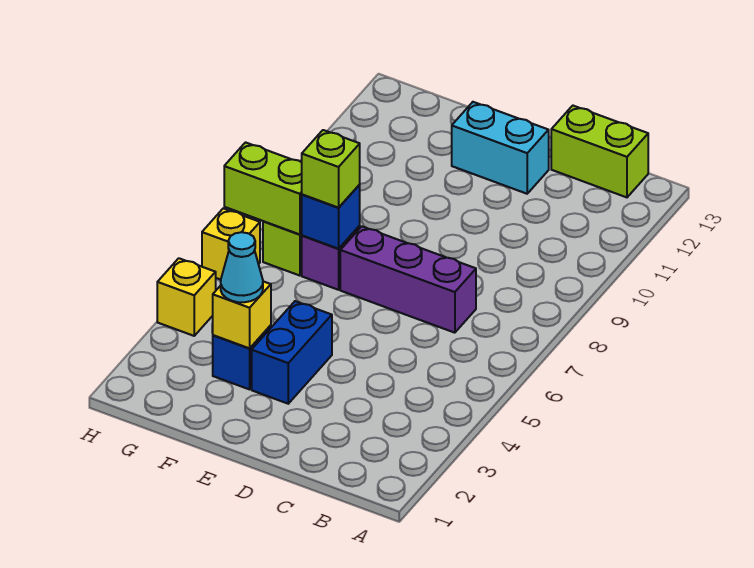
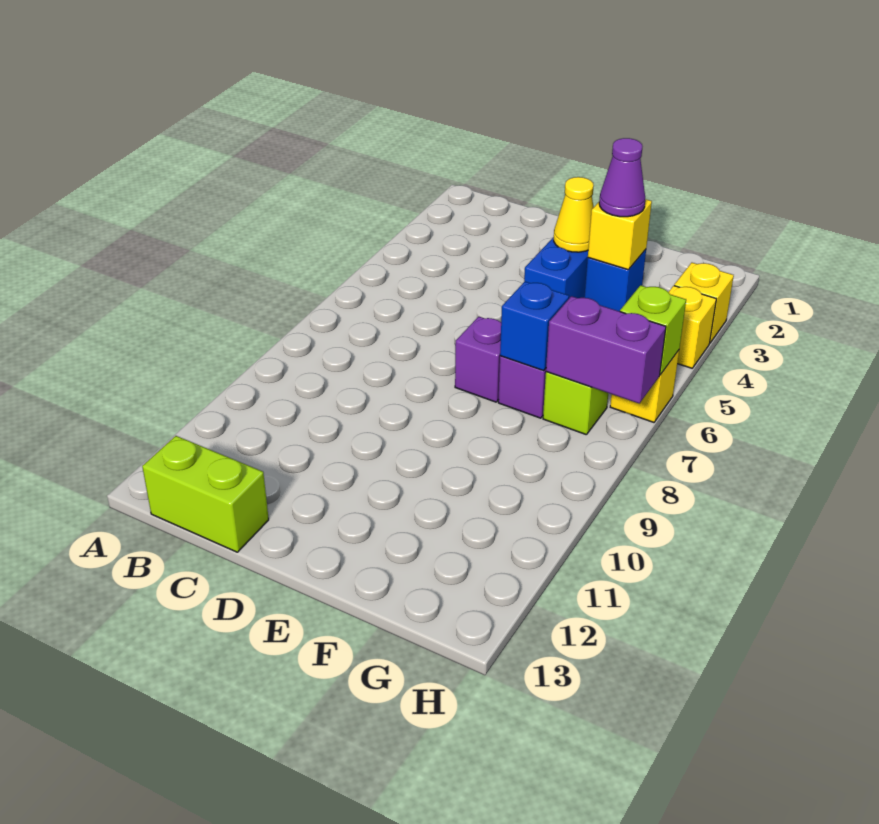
purple 1x3 brick [340,226,476,333] -> purple 1x1 brick [455,317,501,402]
cyan 1x2 brick [452,102,549,194] -> none
none -> yellow 1x1 cone [554,177,594,252]
cyan 1x1 cone [221,232,263,302] -> purple 1x1 cone [599,138,645,217]
lime 1x1 brick [302,130,360,208] -> lime 1x1 brick moved to [620,285,686,375]
lime 1x2 brick [224,142,302,234] -> purple 1x2 brick [546,296,666,403]
none -> yellow 1x1 brick [674,263,734,343]

